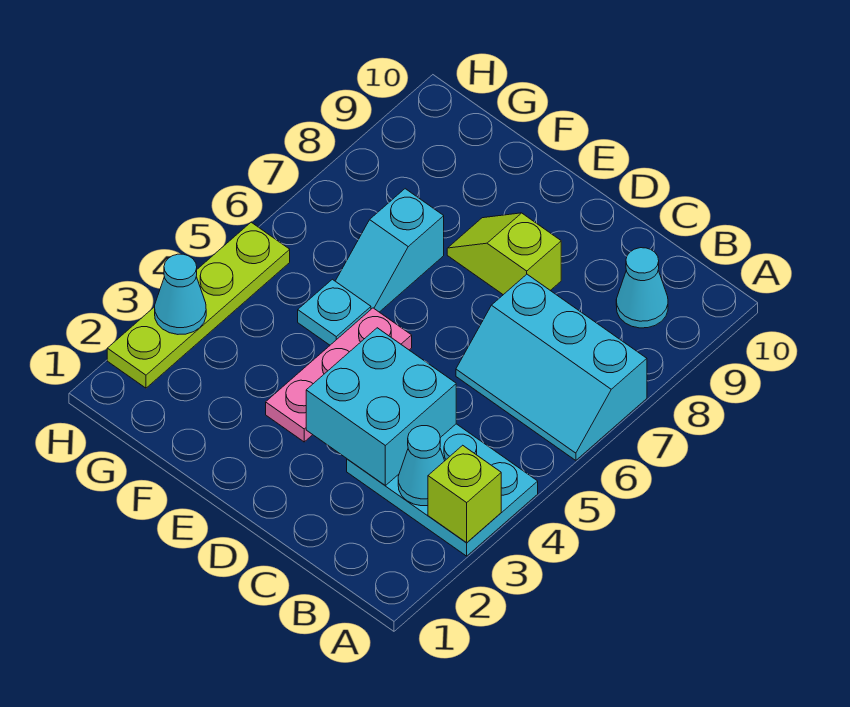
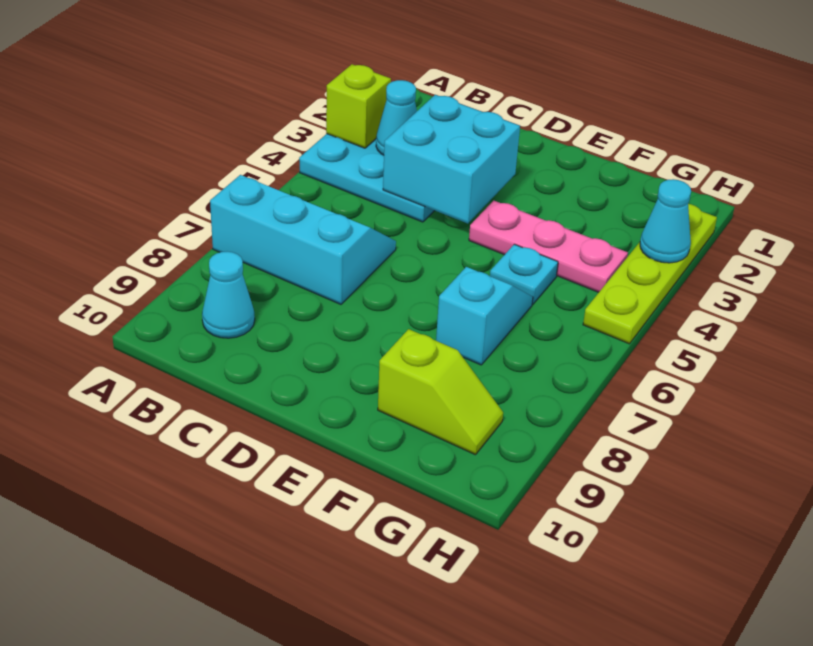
lime 1x2 slope [447,213,561,295] -> lime 1x2 slope moved to [378,329,503,455]
pink 1x3 plate [266,308,412,442] -> pink 1x3 plate turned to [469,201,628,292]

